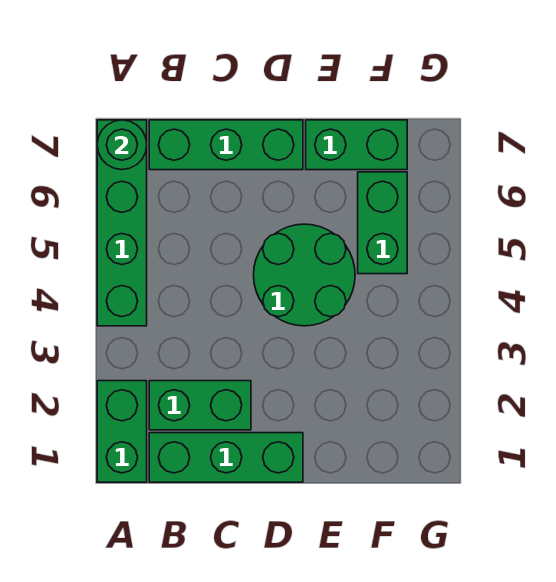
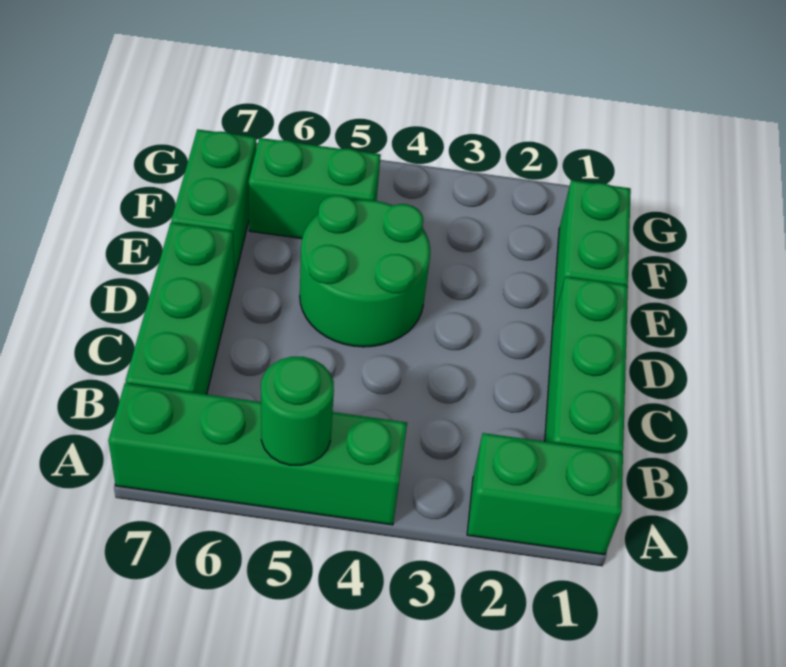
green 1x1 round brick [97,120,147,170] -> green 1x1 round brick moved to [261,357,334,465]
green 1x2 brick [149,381,251,430] -> green 1x2 brick moved to [553,180,631,321]

